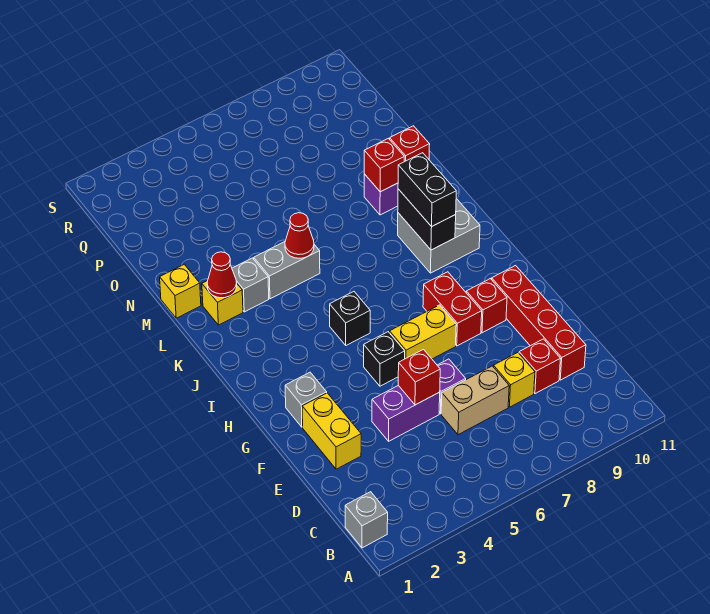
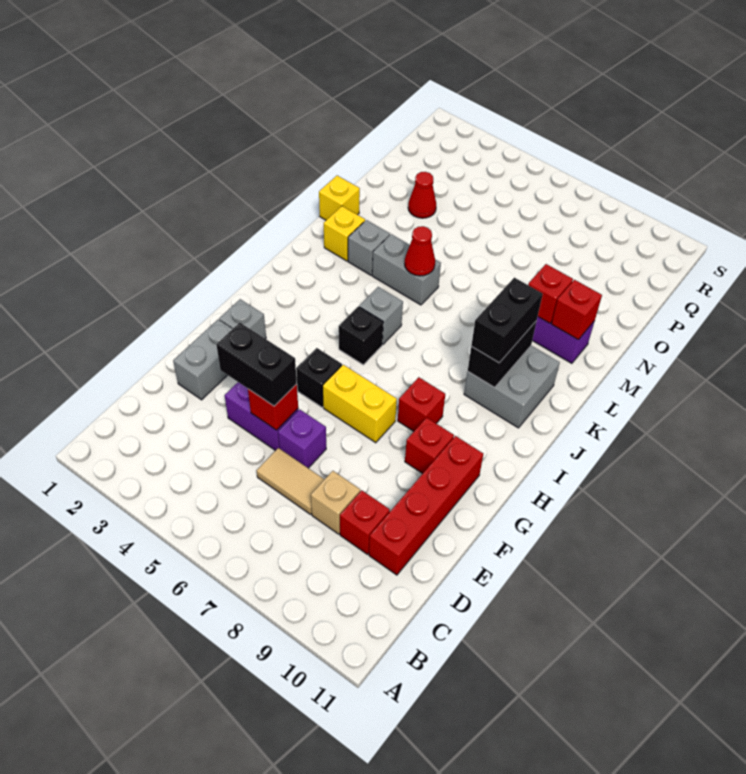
grey 1x1 brick [345,492,388,548] -> grey 1x1 brick moved to [359,287,403,344]
tan 1x2 brick [441,366,509,435] -> tan 1x2 tile [257,448,325,514]
yellow 1x1 brick [494,353,535,407] -> tan 1x1 brick [311,471,360,534]
yellow 1x2 brick [302,393,361,469] -> grey 1x2 brick [173,320,232,400]
none -> black 1x2 brick [216,323,297,406]
red 1x2 brick [423,272,482,346] -> red 1x1 brick [398,377,445,431]
red 1x1 cone [207,252,237,298] -> red 1x1 cone moved to [408,172,436,218]

